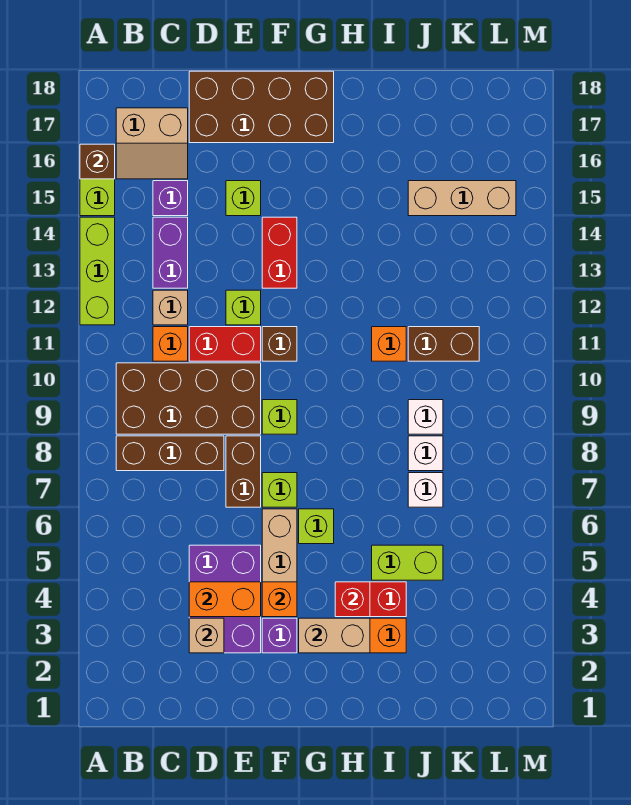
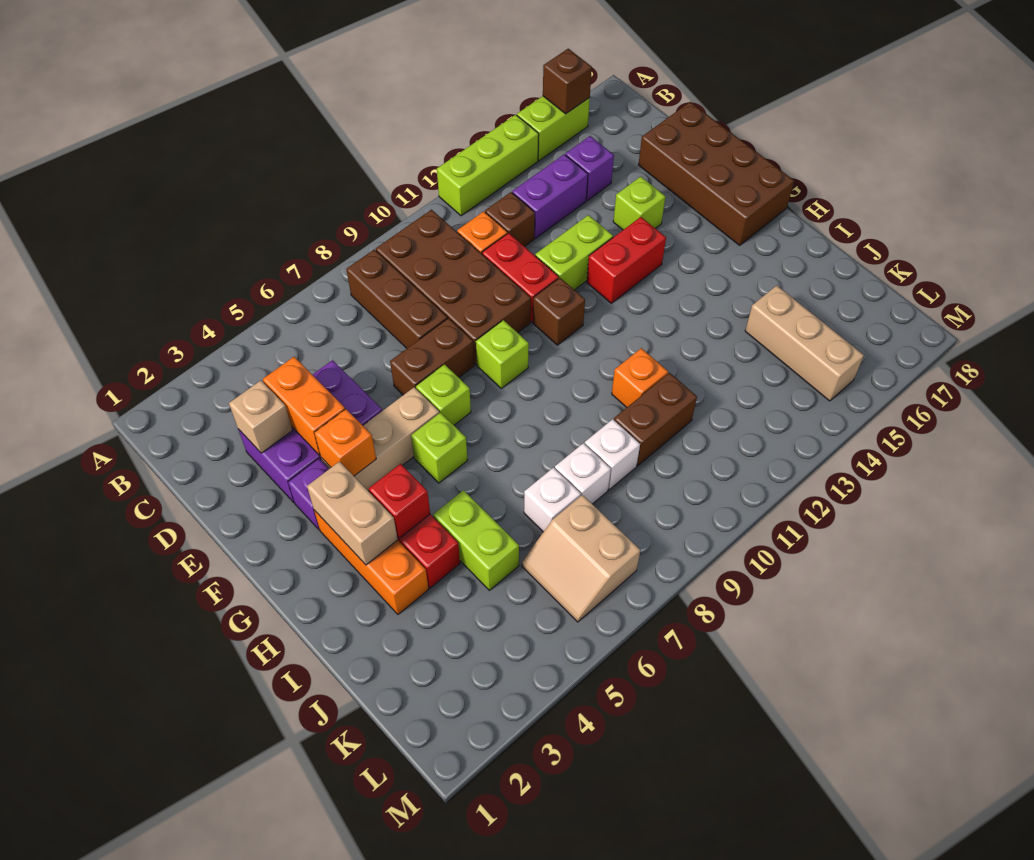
tan 2x2 slope [116,108,188,179] -> tan 2x2 slope moved to [522,495,640,622]
tan 1x1 brick [153,290,188,325] -> brown 1x1 brick [485,192,535,247]
lime 1x1 brick [226,290,261,325] -> lime 1x2 brick [535,215,613,290]
brown 1x2 brick [408,327,479,361] -> brown 1x2 brick turned to [614,373,697,466]

